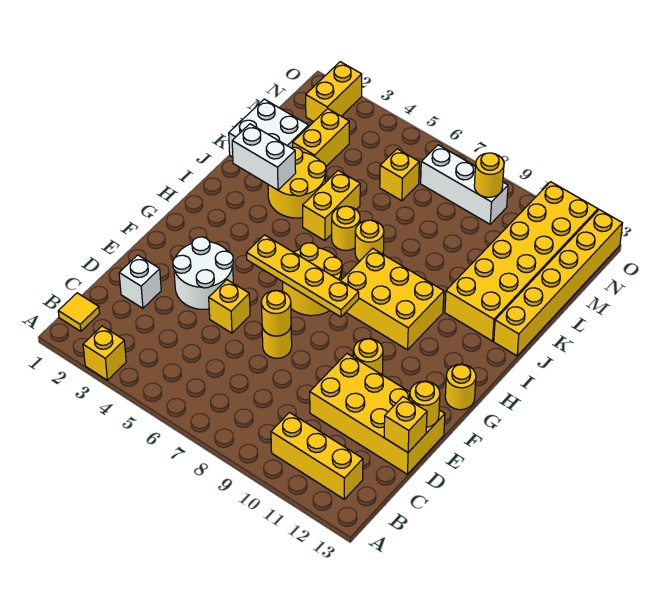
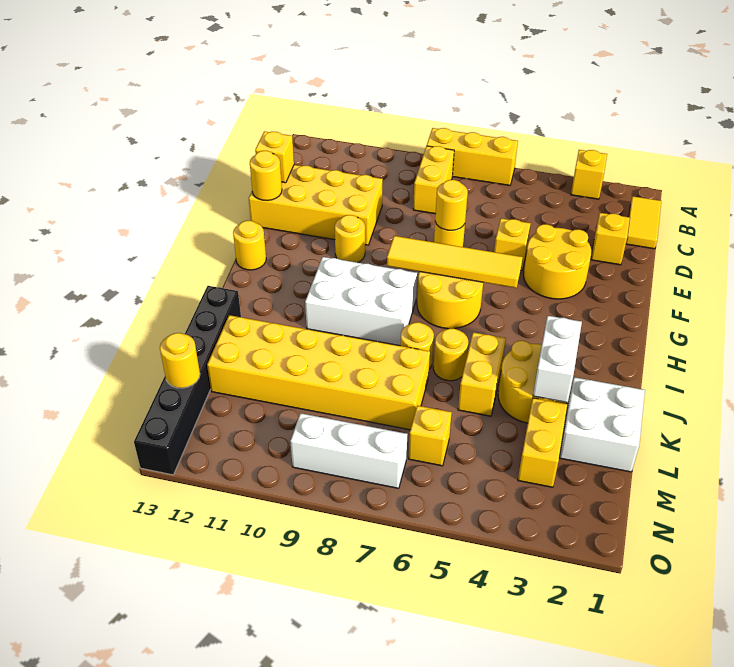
yellow 1x1 tile [58,293,100,331] -> yellow 1x2 tile [626,196,661,249]
yellow 1x3 brick [271,413,363,499] -> yellow 1x3 brick moved to [427,128,518,185]
white 1x1 brick [119,255,161,308] -> yellow 1x1 brick [591,213,630,265]
white 2x2 round brick [173,237,233,309] -> yellow 2x2 round brick [524,224,591,299]
yellow 1x4 plate [246,235,359,317] -> yellow 1x4 tile [387,236,523,288]
yellow 2x3 brick [341,248,444,350] -> white 2x3 brick [305,257,417,346]
white 1x2 brick [232,124,296,190] -> white 1x2 brick turned to [533,316,582,403]
yellow 2x6 brick [445,182,598,341] -> yellow 2x6 brick turned to [207,315,430,430]
yellow 1x6 brick [494,210,622,356] -> black 1x6 brick [134,286,241,475]
yellow 1x2 brick [306,62,362,122] -> yellow 1x2 brick moved to [413,146,454,214]
yellow 1x1 round brick [474,153,504,197] -> yellow 1x1 round brick moved to [160,333,200,388]

